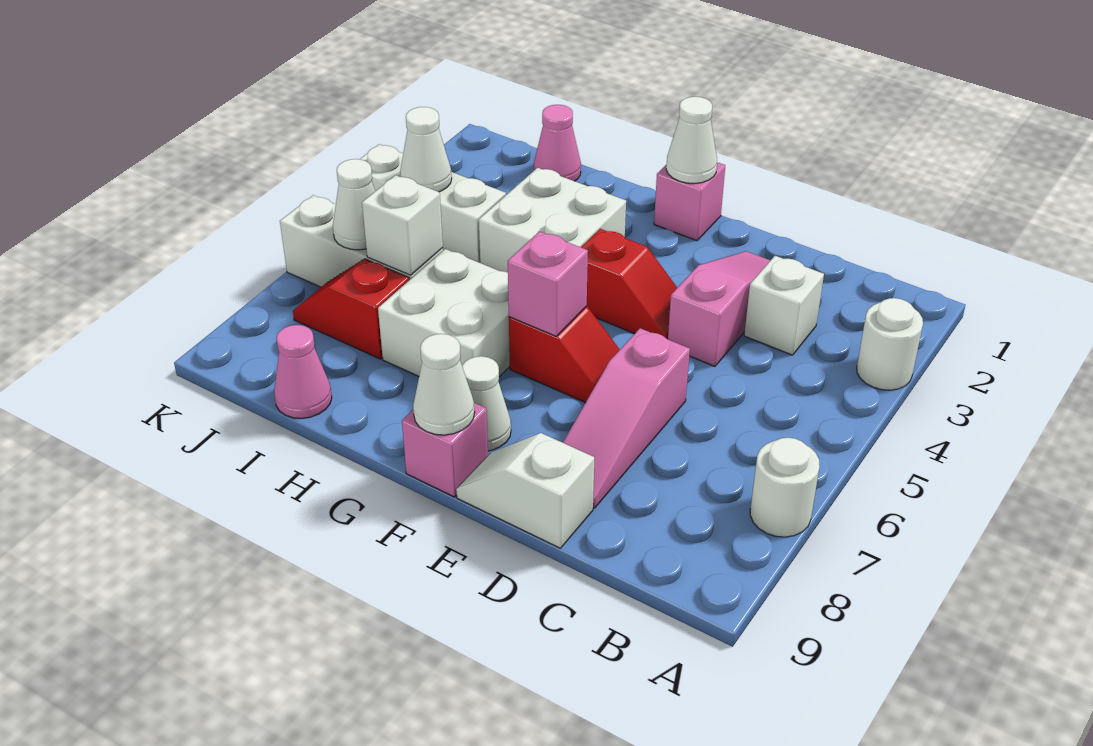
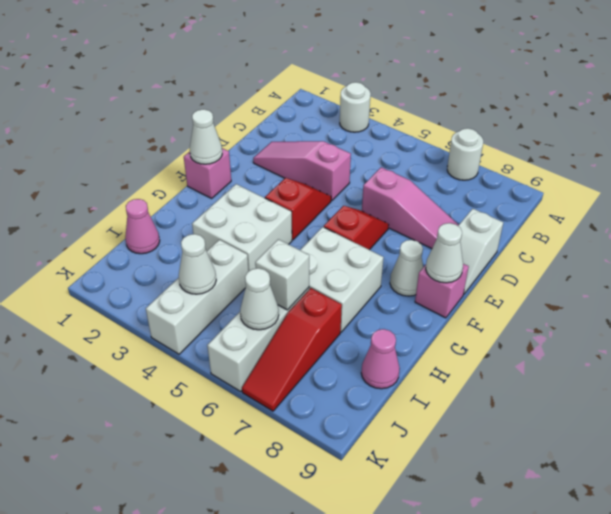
white 1x1 brick [744,256,824,355] -> none
pink 1x1 brick [508,231,588,336] -> none
red 1x2 slope [293,259,409,359] -> red 1x3 slope [242,288,342,411]

